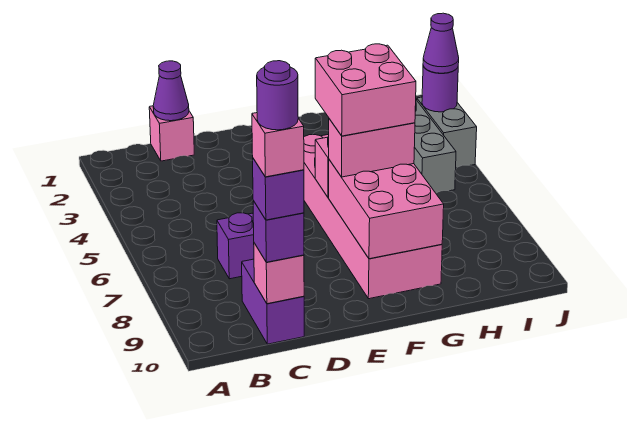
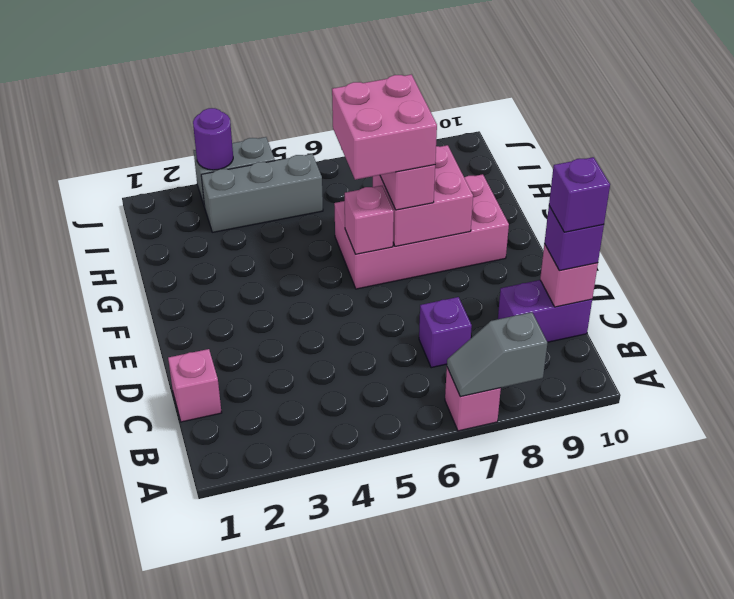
none -> grey 1x2 slope [447,312,548,397]
purple 1x1 cone [153,61,189,121] -> none
pink 1x1 brick [252,113,304,177] -> pink 1x1 brick moved to [445,368,501,431]
purple 1x1 round brick [257,61,298,130] -> none
pink 2x6 brick [304,134,442,299] -> pink 2x4 brick [334,174,509,289]
pink 2x3 brick [329,160,444,259] -> pink 2x2 brick [373,145,473,247]
purple 1x1 cone [423,13,459,73] -> none

